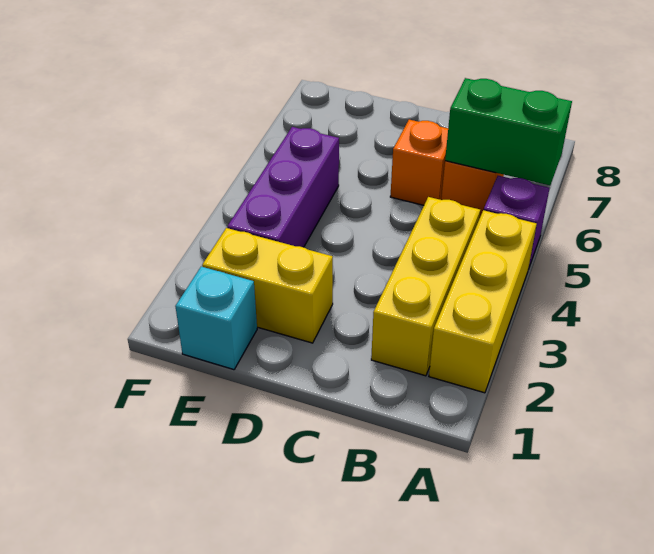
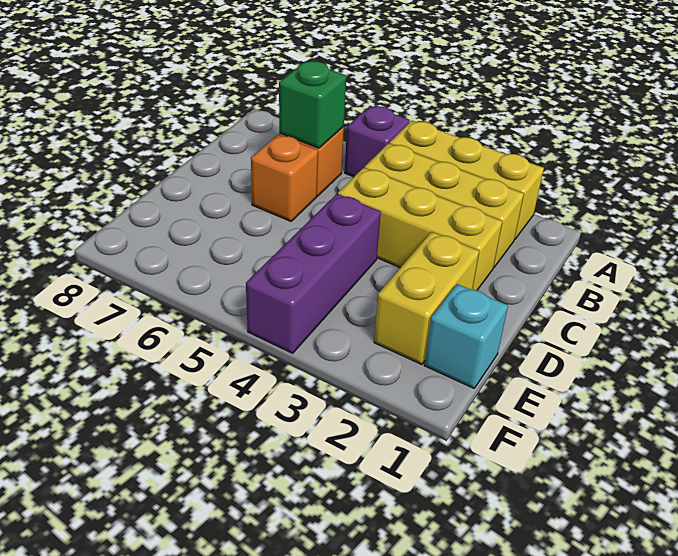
green 1x2 brick [445,78,572,185] -> green 1x1 brick [279,61,346,148]
none -> yellow 1x3 brick [338,168,502,290]
purple 1x3 brick [227,127,339,247] -> purple 1x3 brick turned to [246,194,381,353]

